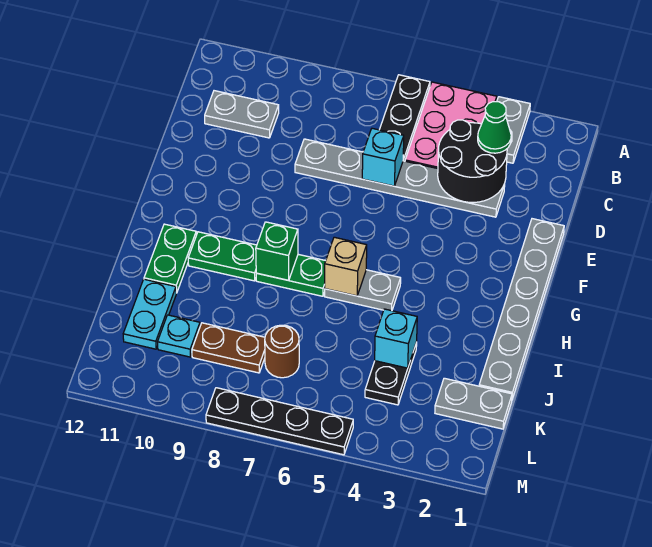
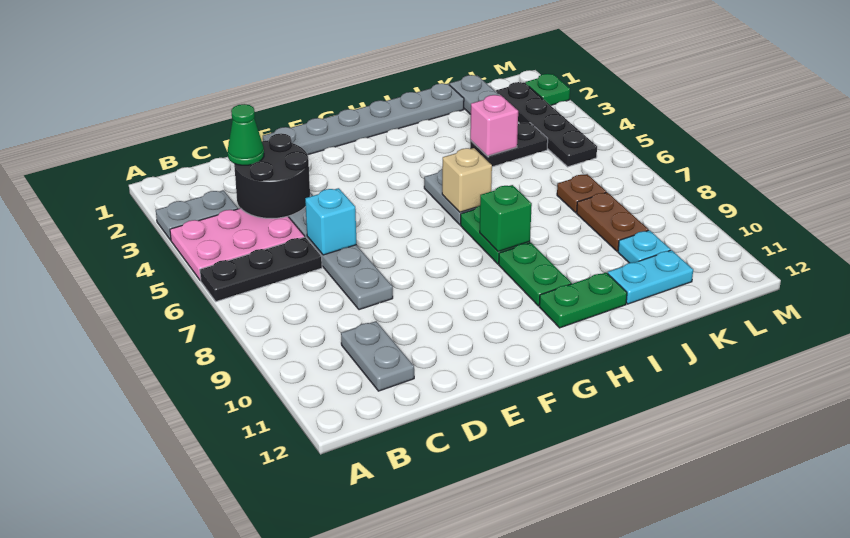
cyan 1x1 brick [375,309,417,368] -> pink 1x1 brick [470,95,518,156]
brown 1x1 round brick [265,325,299,378] -> brown 1x1 plate [557,174,606,213]
none -> green 1x1 plate [525,74,570,105]
black 1x4 plate [206,388,353,455] -> black 1x4 plate moved to [496,82,597,167]

